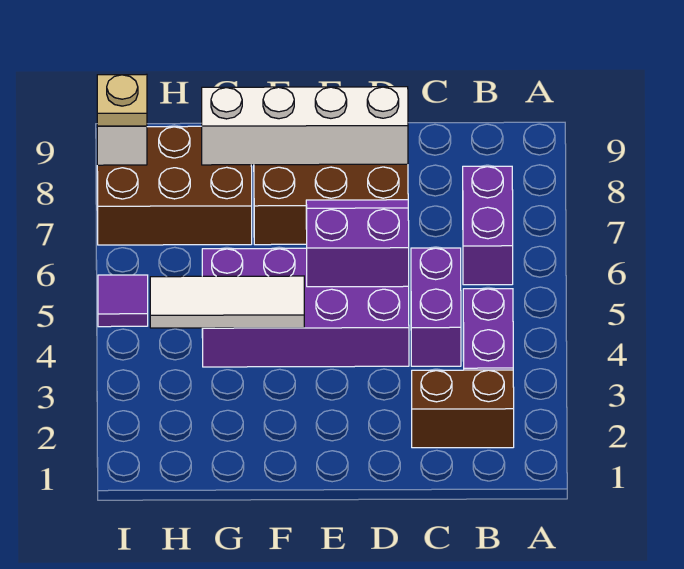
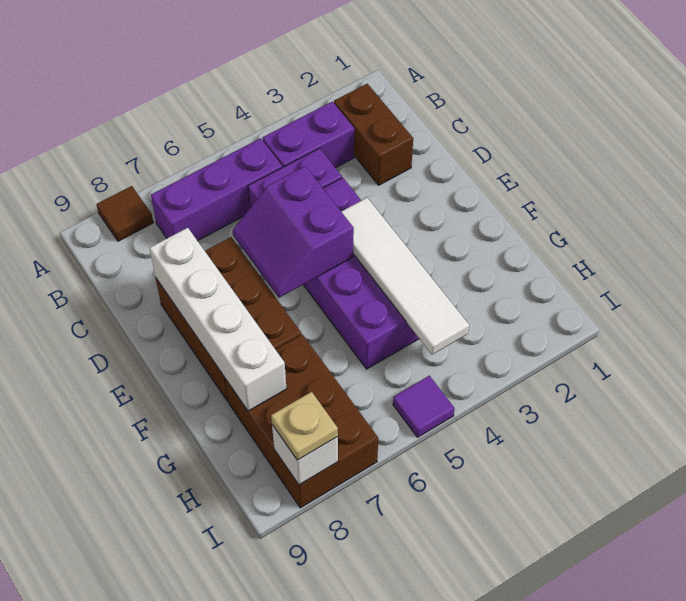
none -> brown 1x1 tile [97,186,153,241]
purple 1x2 brick [463,166,513,285] -> purple 1x3 brick [151,138,282,241]
white 1x3 tile [150,276,304,328] -> white 1x4 tile [341,198,469,355]

